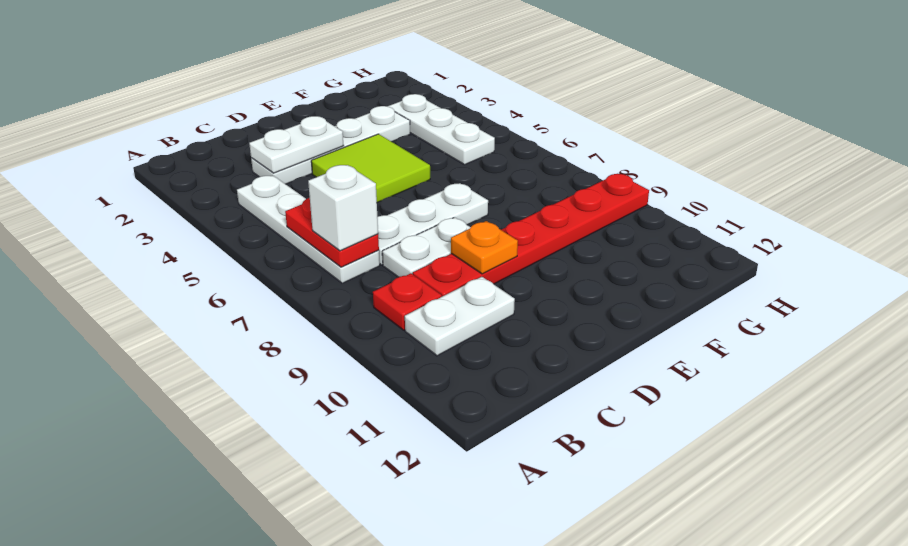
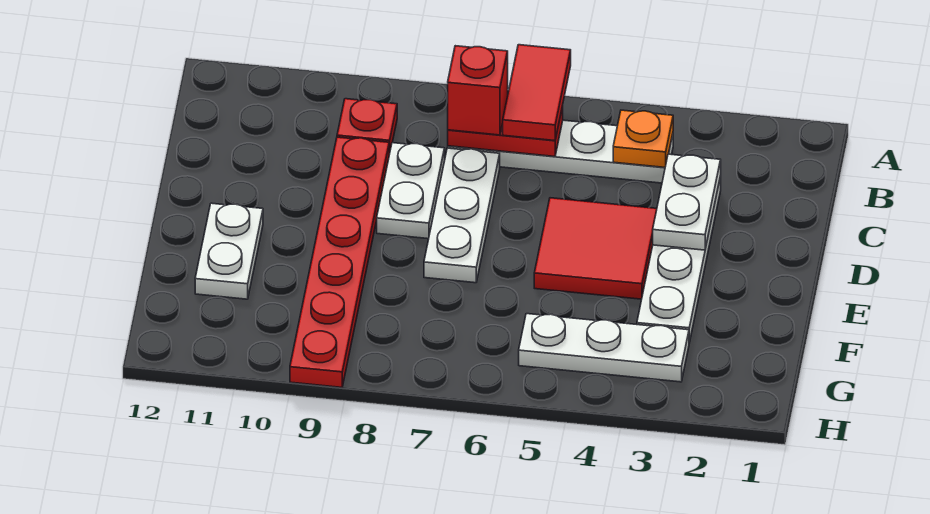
none -> red 1x2 tile [503,45,571,141]
white 1x1 brick [308,165,378,251] -> red 1x1 brick [448,46,508,135]
white 1x2 plate [405,277,515,356] -> white 1x2 plate moved to [195,203,263,299]
lime 2x2 tile [311,134,430,202] -> red 2x2 tile [534,198,657,299]
orange 1x1 plate [451,221,518,274] -> orange 1x1 plate moved to [613,110,673,167]

